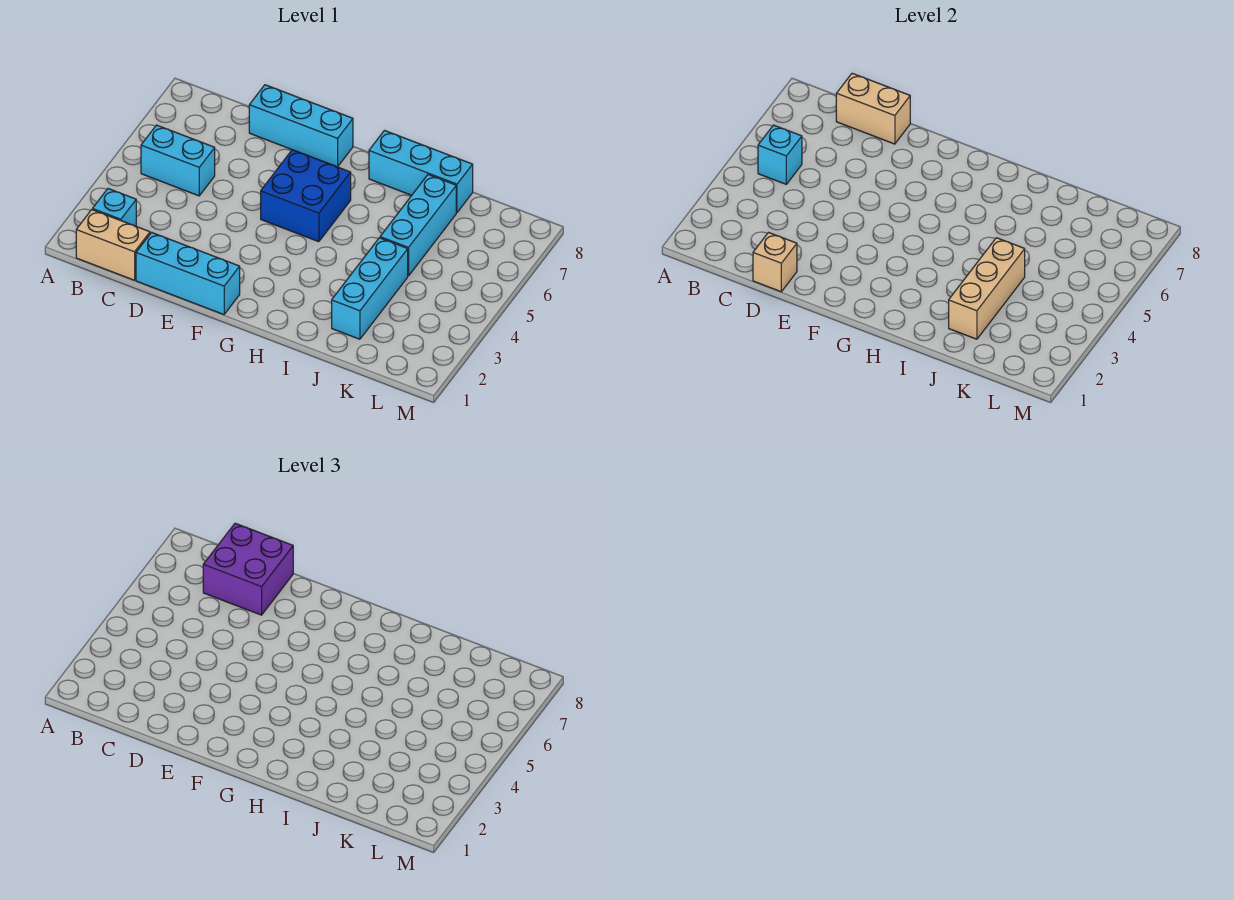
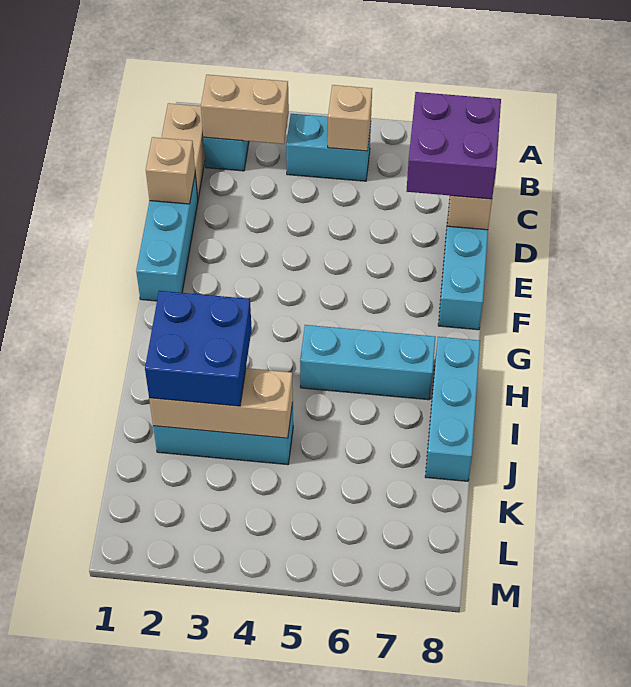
none -> tan 1x2 brick [201,75,289,144]
cyan 1x2 brick [141,125,215,196] -> cyan 1x2 brick turned to [286,114,371,181]
cyan 1x1 brick [758,125,802,184] -> tan 1x1 brick [328,85,372,151]
blue 2x2 brick [261,150,351,242] -> blue 2x2 brick moved to [145,291,252,406]
cyan 1x3 brick [380,175,456,276] -> cyan 1x3 brick moved to [300,325,436,400]

